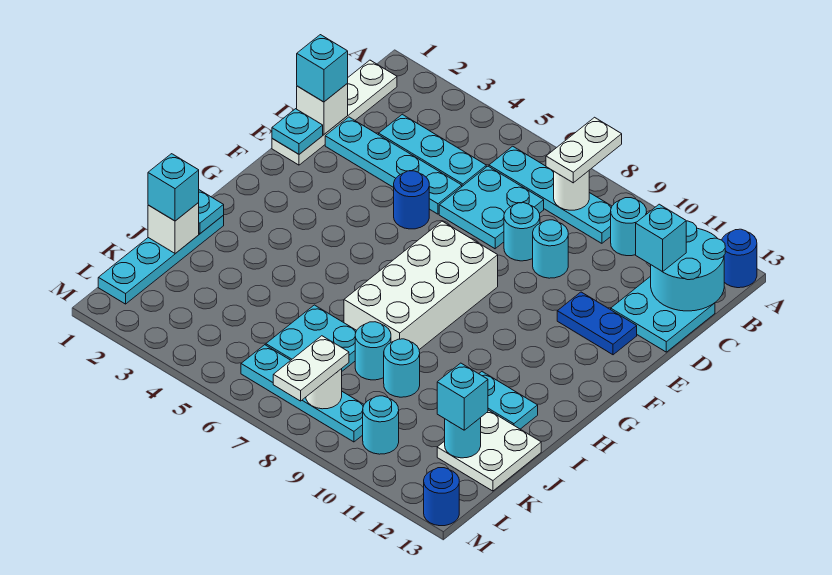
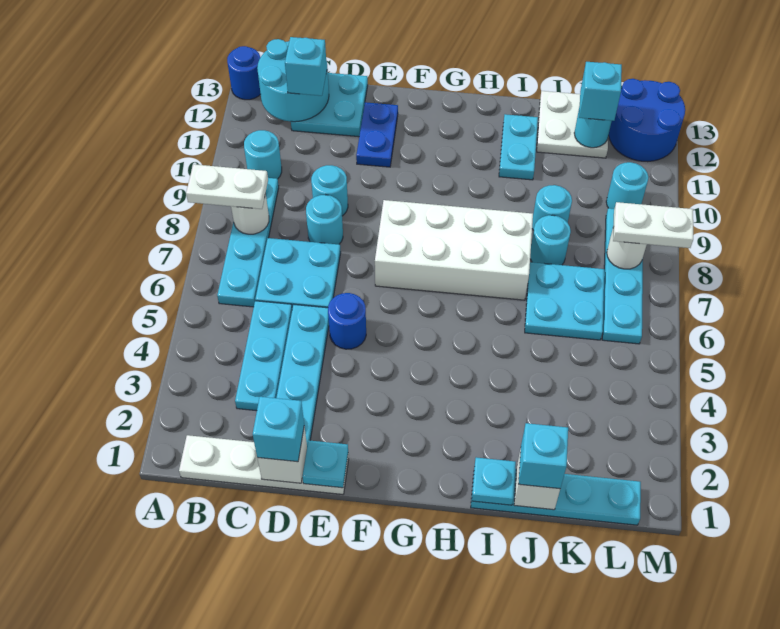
blue 1x1 round brick [424,468,459,526] -> blue 2x2 round brick [609,79,685,162]

